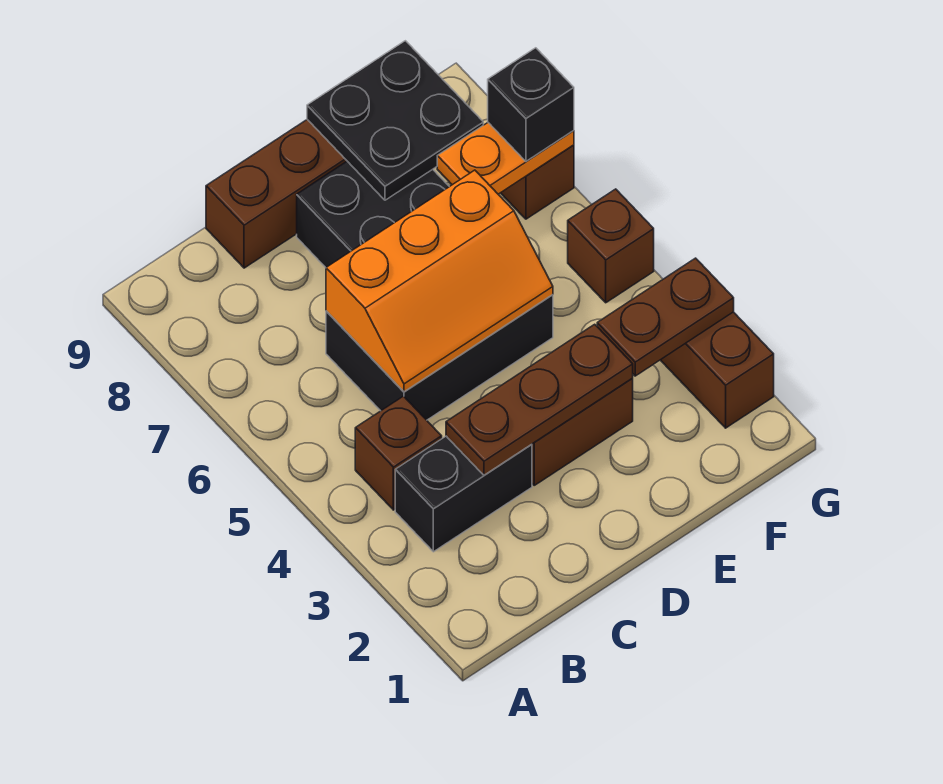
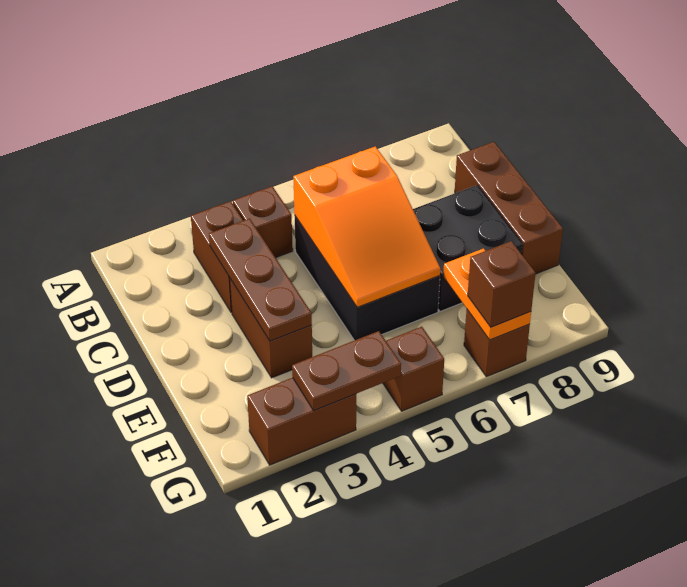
black 1x2 brick [395,436,532,552] -> brown 1x2 brick [191,201,243,313]
orange 2x3 slope [326,170,553,392] -> orange 2x3 slope turned to [293,146,440,307]
black 2x2 plate [307,41,483,200] -> none
brown 1x2 plate [597,258,734,376] -> brown 1x2 plate turned to [292,331,401,411]
black 1x1 brick [488,48,574,161] -> brown 1x1 brick [468,241,536,327]

